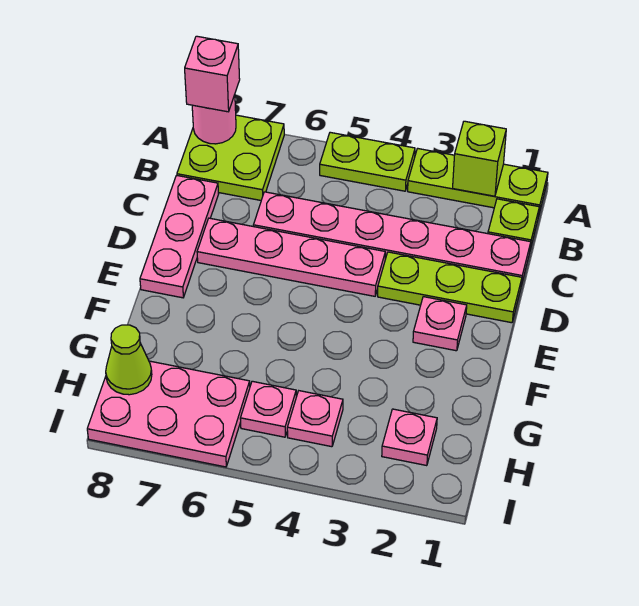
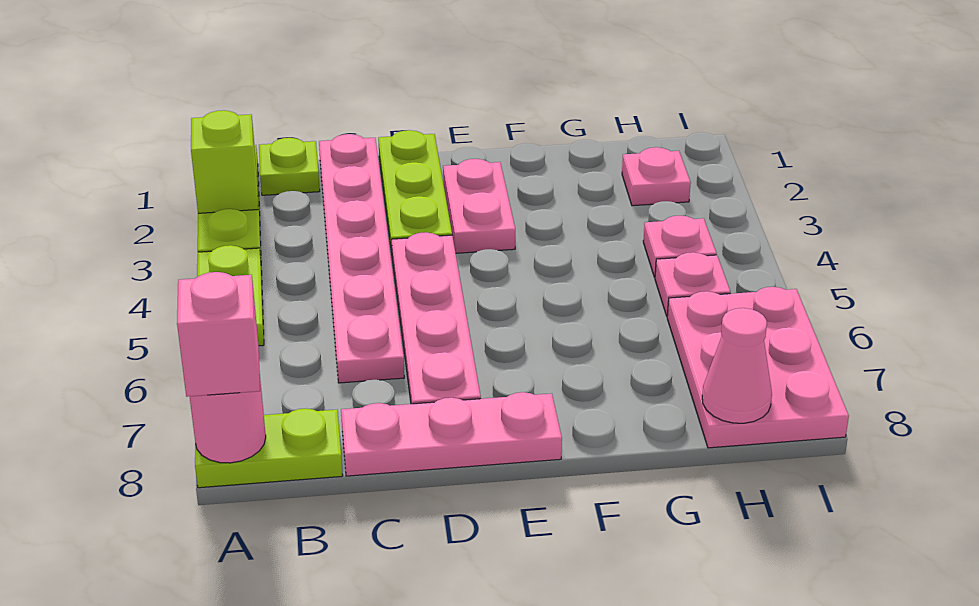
lime 2x2 plate [177,115,284,200] -> lime 1x2 plate [195,409,343,488]
pink 1x1 plate [413,297,467,351] -> pink 1x2 plate [443,159,515,253]
lime 1x1 cone [106,325,152,395] -> pink 1x1 cone [702,308,772,423]

